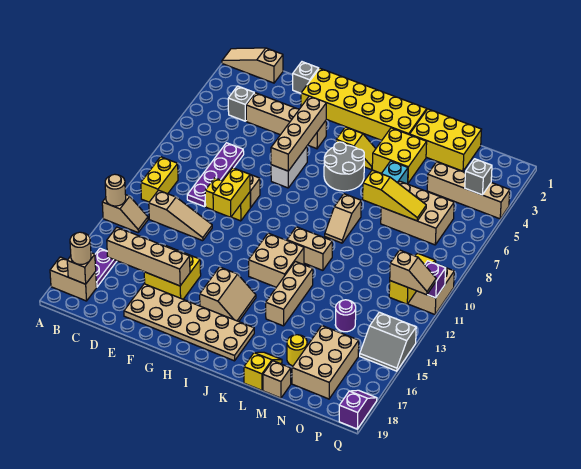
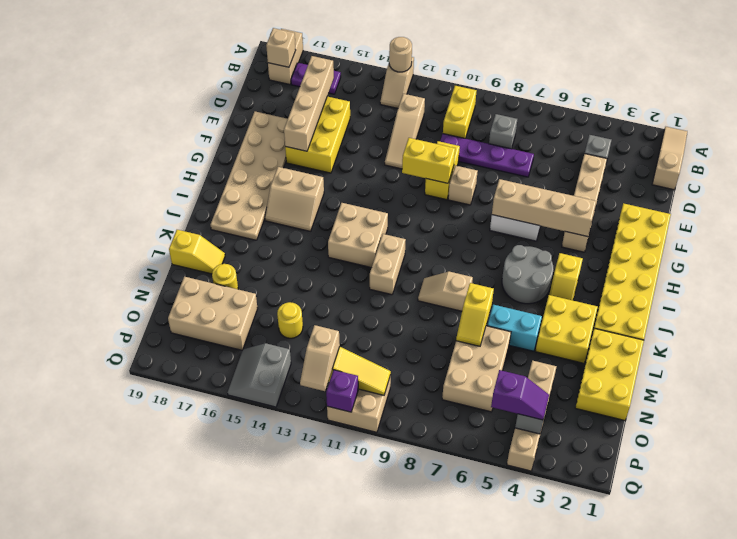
yellow 1x2 brick [141,157,178,202] -> yellow 1x2 brick turned to [443,86,477,139]
tan 1x1 round brick [70,232,91,264] -> none
grey 1x1 brick [293,62,319,93] -> grey 1x1 brick moved to [489,114,517,149]
yellow 2x2 brick [144,245,201,299] -> yellow 2x3 brick [285,97,350,173]
tan 1x3 brick [266,261,313,326] -> none
yellow 1x3 slope [363,170,426,221] -> yellow 1x2 slope [456,283,494,346]
tan 1x1 brick [263,361,291,398] -> none
purple 1x1 round brick [335,300,356,332] -> yellow 1x1 round brick [277,302,303,338]
purple 1x2 slope [339,390,377,429] -> purple 1x2 slope moved to [491,370,549,420]

